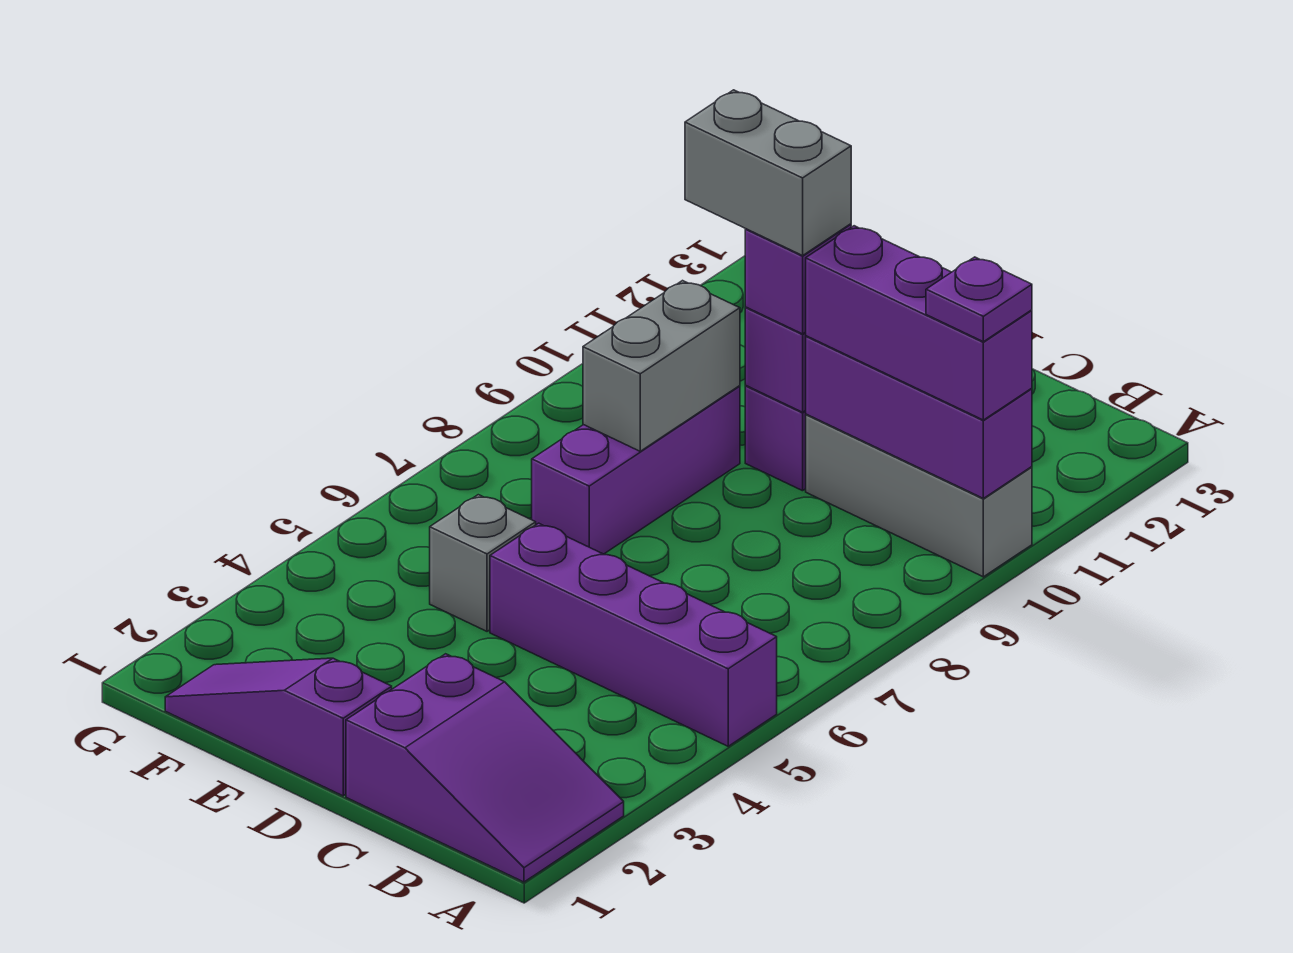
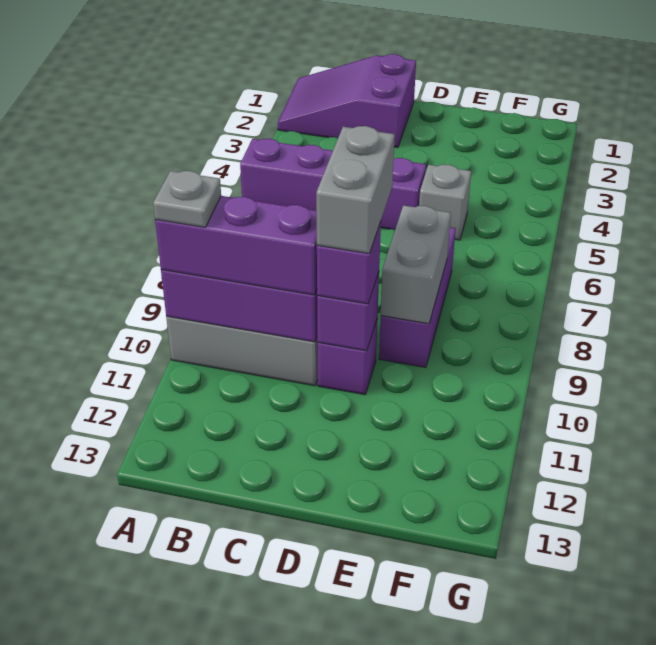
purple 1x1 plate [926,257,1032,342] -> grey 1x1 plate [153,171,221,227]
purple 1x3 slope [165,658,392,796] -> none
grey 1x2 brick [685,90,851,256] -> grey 1x2 brick turned to [316,126,395,254]

